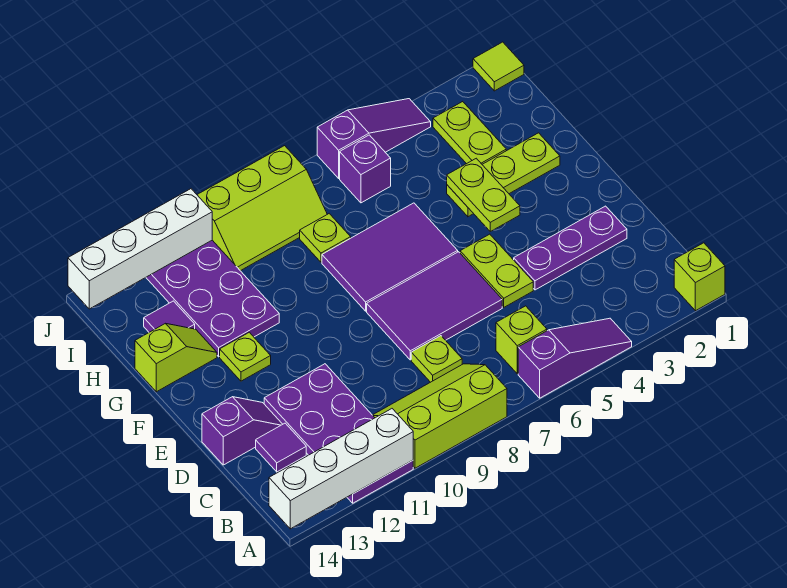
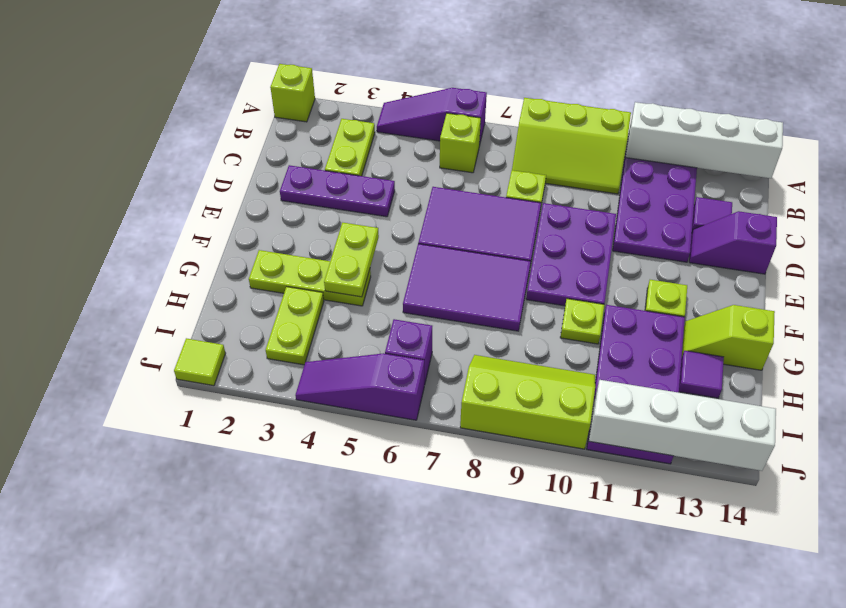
lime 1x2 plate [460,234,533,307] -> lime 1x2 plate moved to [325,119,375,176]
none -> purple 2x3 plate [526,203,616,306]
lime 1x1 plate [300,214,351,262] -> lime 1x1 plate moved to [560,299,604,344]

